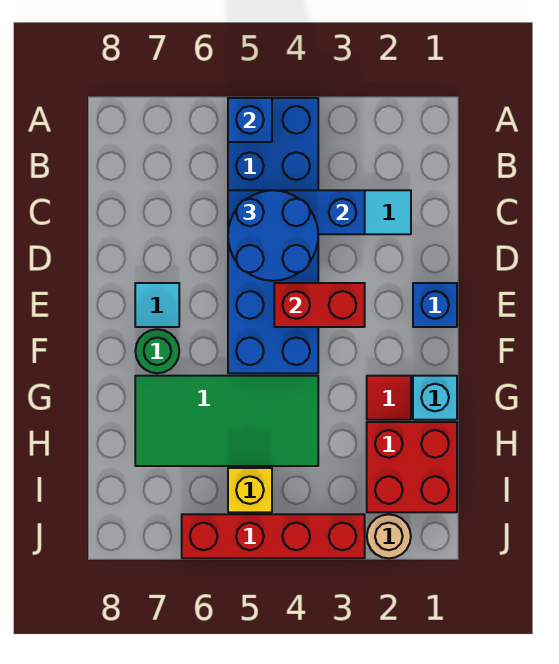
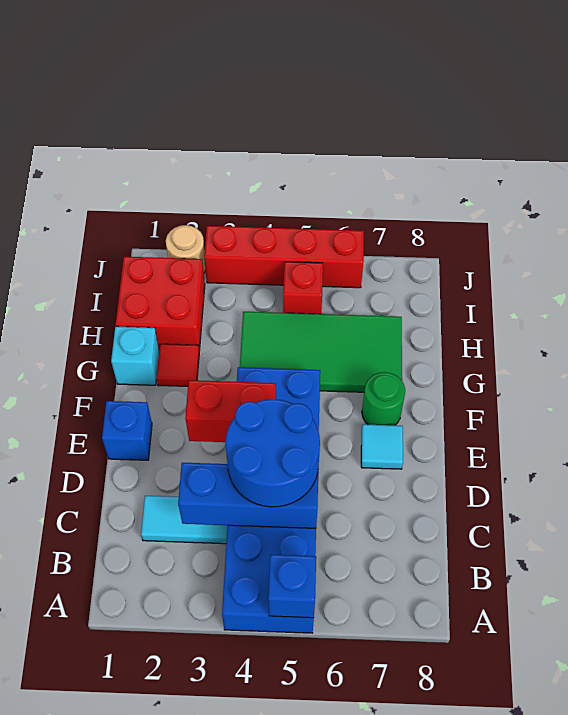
yellow 1x1 brick [228,468,272,512] -> red 1x1 brick [283,262,323,314]

